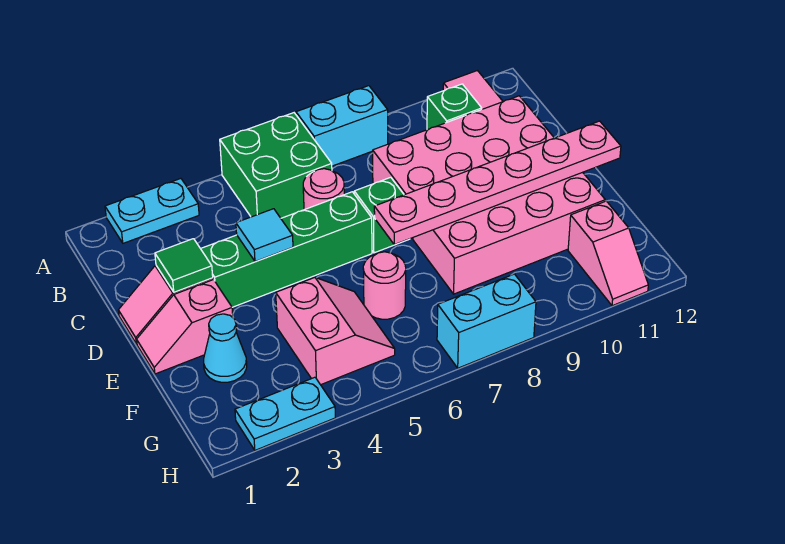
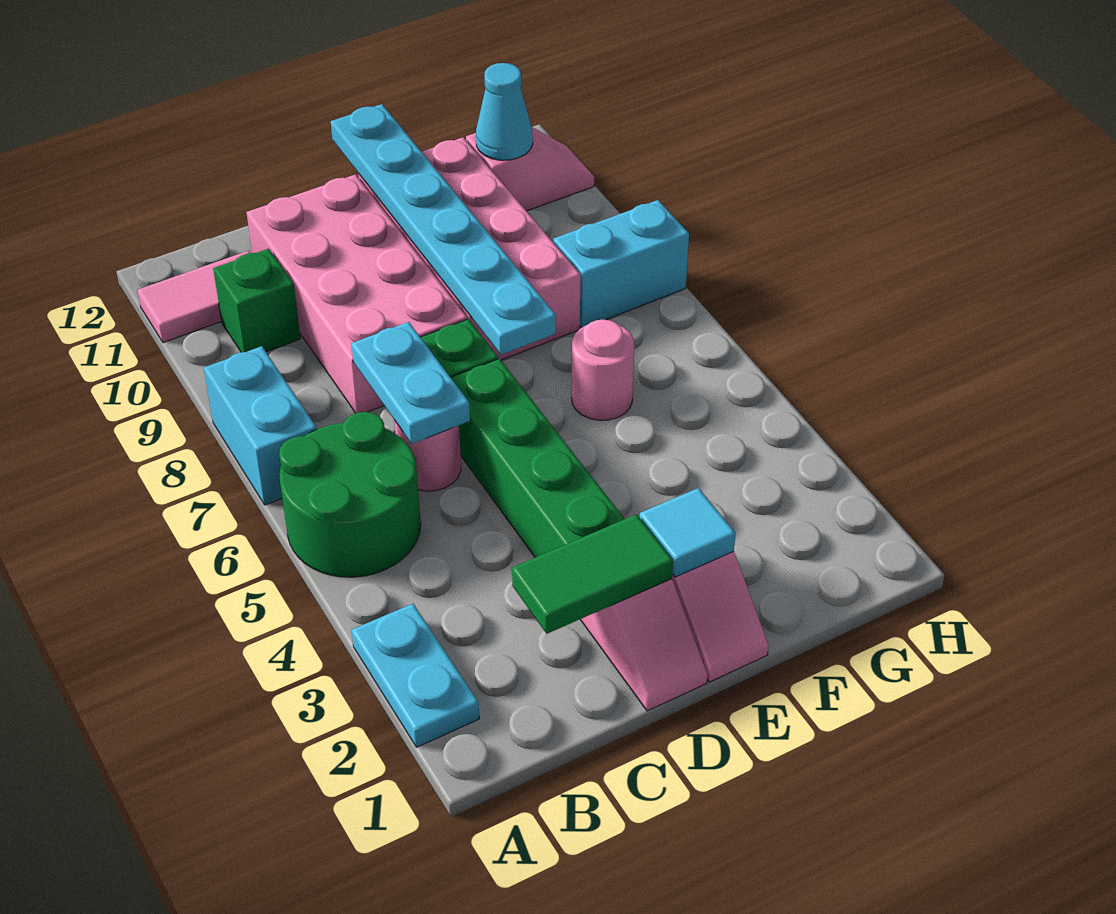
green 2x2 brick [220,113,332,218] -> green 2x2 round brick [279,412,421,577]
green 1x1 tile [155,239,213,292] -> green 1x2 tile [512,514,673,634]
cyan 1x1 tile [236,209,293,262] -> cyan 1x1 tile moved to [640,488,736,577]
pink 1x6 plate [374,121,621,245] -> cyan 1x6 plate [331,104,556,355]
cyan 1x1 cone [204,314,247,382] -> cyan 1x1 cone moved to [476,63,533,160]
pink 2x2 slope [276,278,395,385] -> none
cyan 1x2 plate [235,377,335,450] -> cyan 1x2 plate moved to [351,322,470,444]
cyan 1x2 brick [437,274,536,368] -> cyan 1x2 brick turned to [553,200,689,328]

